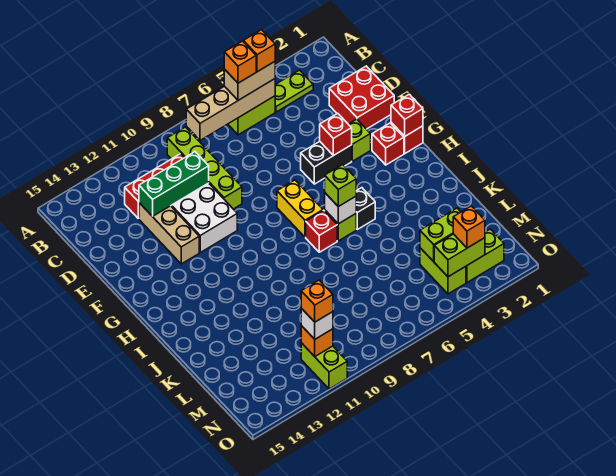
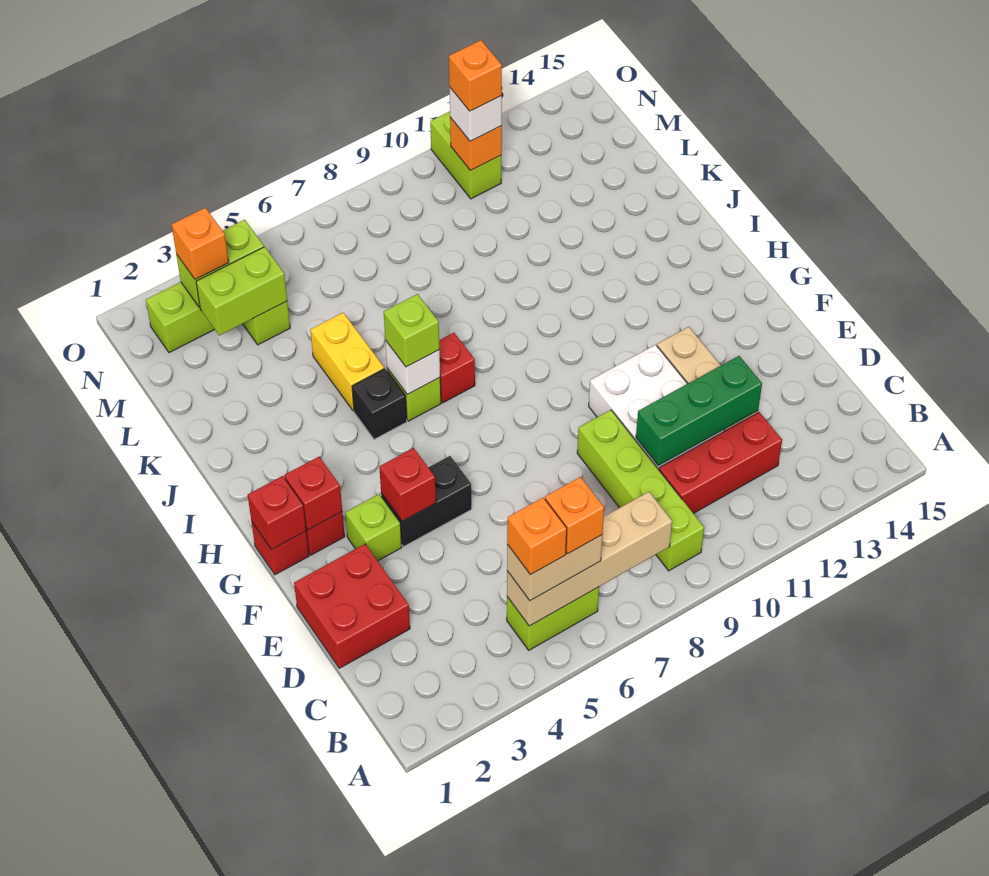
lime 1x2 plate [275,70,313,112] -> none
none -> red 1x1 brick [285,457,342,530]
yellow 1x2 brick [277,180,323,237] -> yellow 1x2 brick moved to [310,313,384,411]

